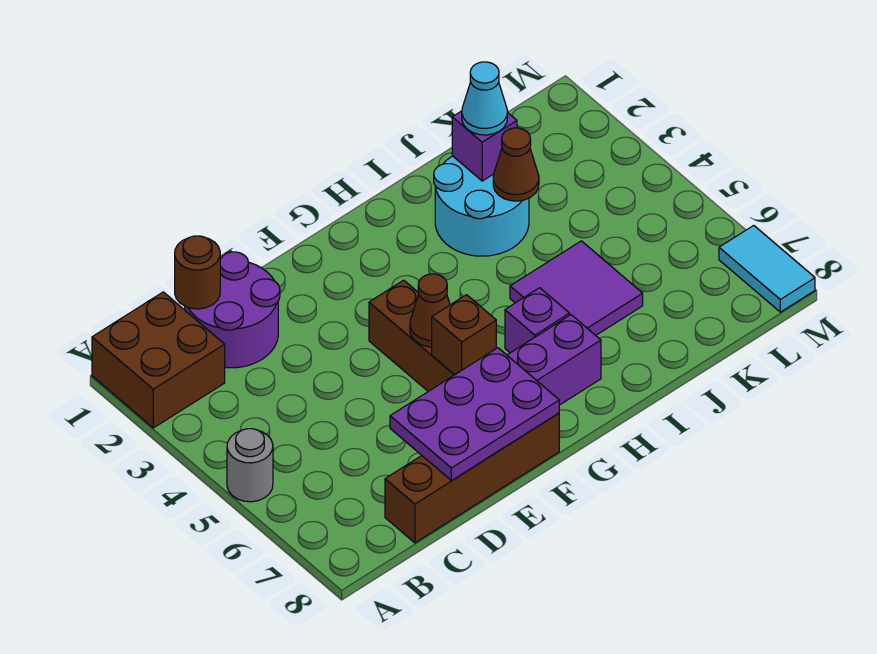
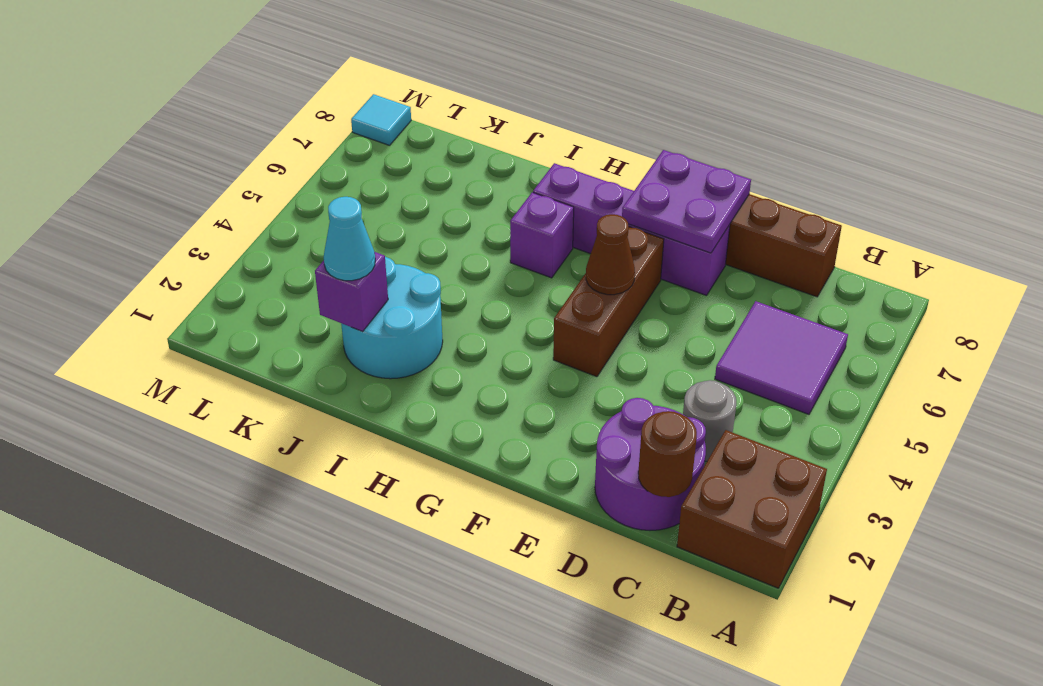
grey 1x1 round brick [227,429,273,502] -> grey 1x1 round brick moved to [683,380,736,461]
purple 2x3 plate [390,348,559,481] -> purple 2x2 plate [622,150,751,253]
brown 1x1 brick [432,295,496,375] -> none
purple 2x2 tile [510,241,643,335] -> purple 2x2 tile moved to [715,301,848,414]
brown 1x1 cone [493,128,539,201] -> none
cyan 1x2 tile [719,226,815,312] -> cyan 1x1 tile [351,94,411,145]

